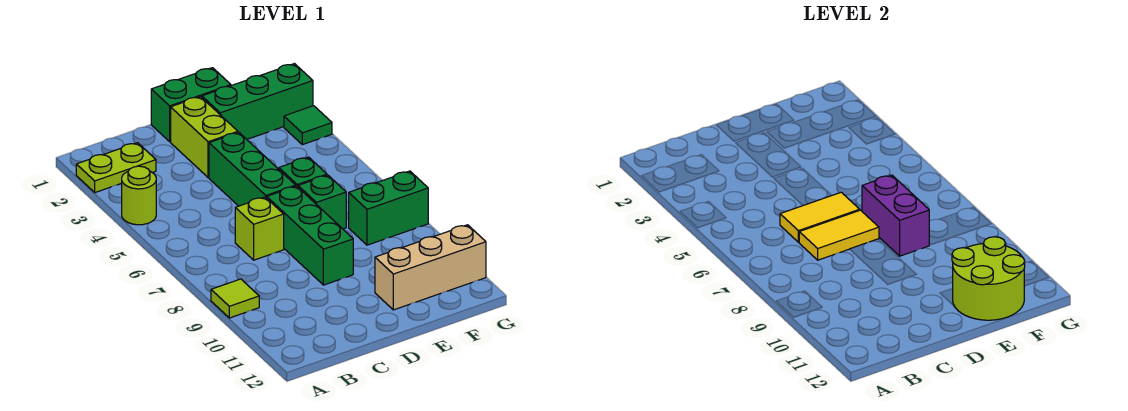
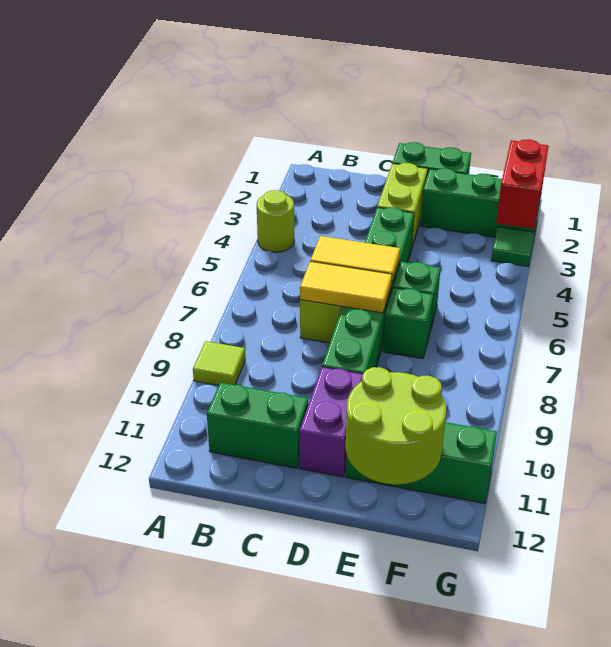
lime 1x2 plate [76,143,156,192] -> none
purple 1x2 brick [862,175,929,256] -> purple 1x2 brick moved to [300,367,363,477]
tan 1x3 brick [375,225,486,310] -> green 1x3 brick [346,422,497,504]
green 1x2 brick [349,171,428,245] -> green 1x2 brick moved to [207,382,308,468]
none -> red 1x2 brick [496,139,549,229]

